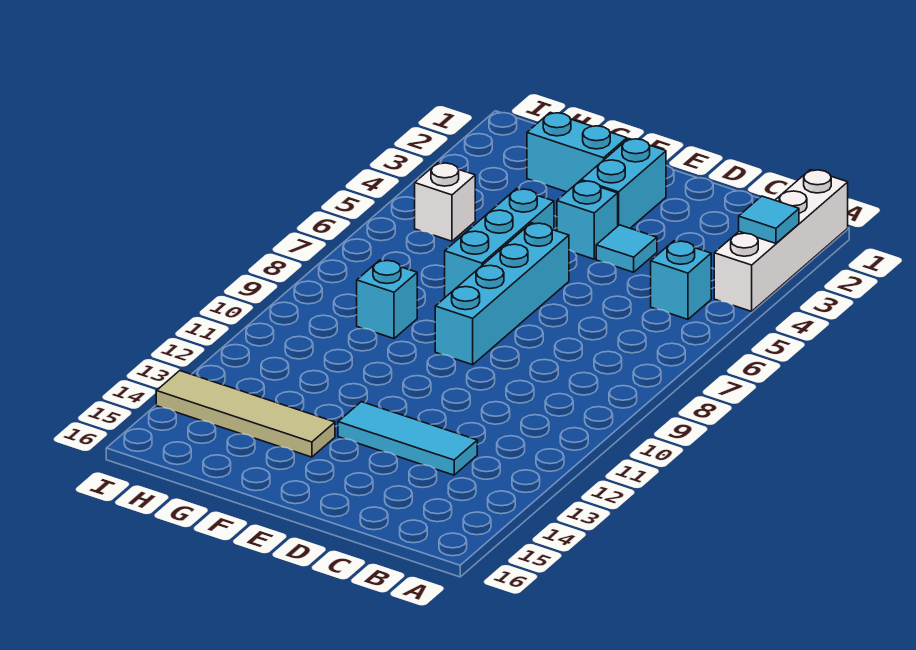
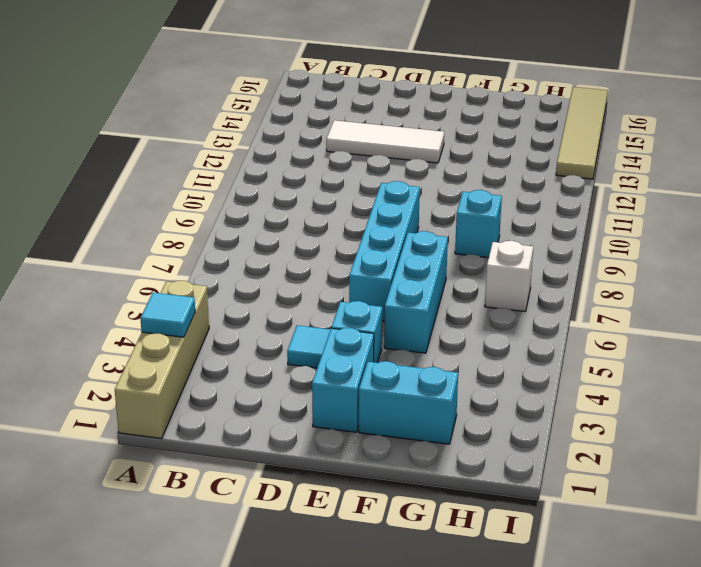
white 1x4 brick [714,170,848,311] -> tan 1x4 brick [115,281,209,439]
cyan 1x1 brick [651,241,711,319] -> none
cyan 1x3 tile [338,402,477,475] -> white 1x3 tile [326,120,444,163]
tan 1x4 tile [156,371,335,457] -> tan 1x4 tile turned to [556,87,608,179]
white 1x1 brick [415,163,475,241] -> white 1x1 brick moved to [485,241,533,312]

